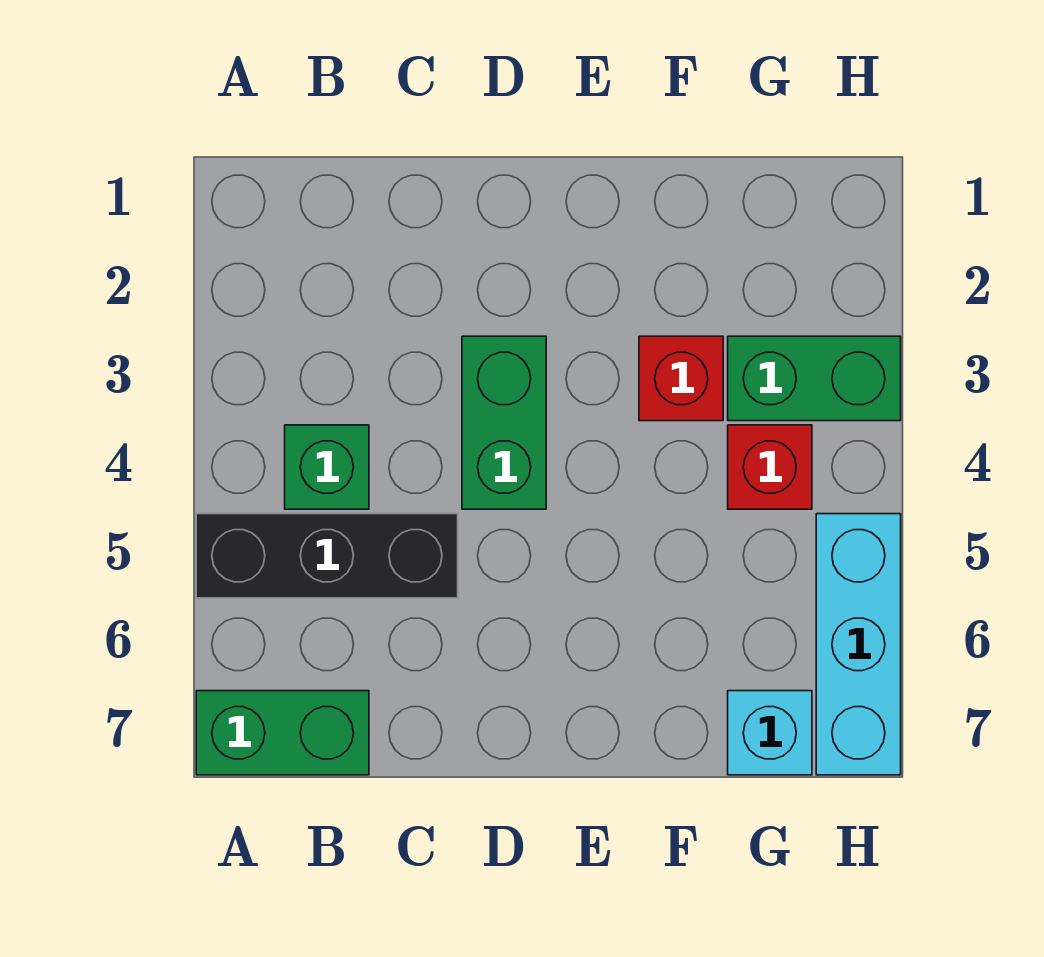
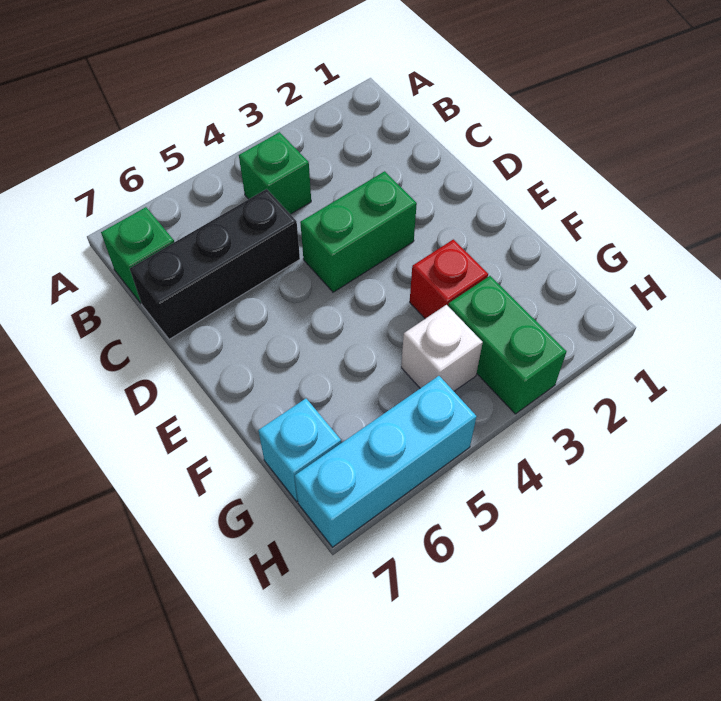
black 1x3 brick [196,514,458,598] -> black 1x3 brick turned to [130,189,300,339]
green 1x2 brick [196,691,369,775] -> green 1x1 brick [101,207,174,303]
red 1x1 brick [728,425,812,509] -> white 1x1 brick [401,305,483,391]

